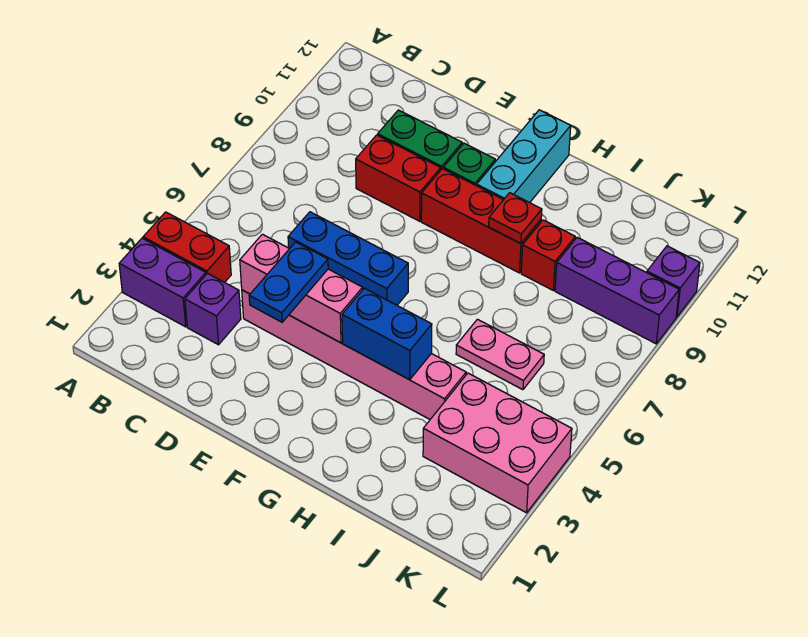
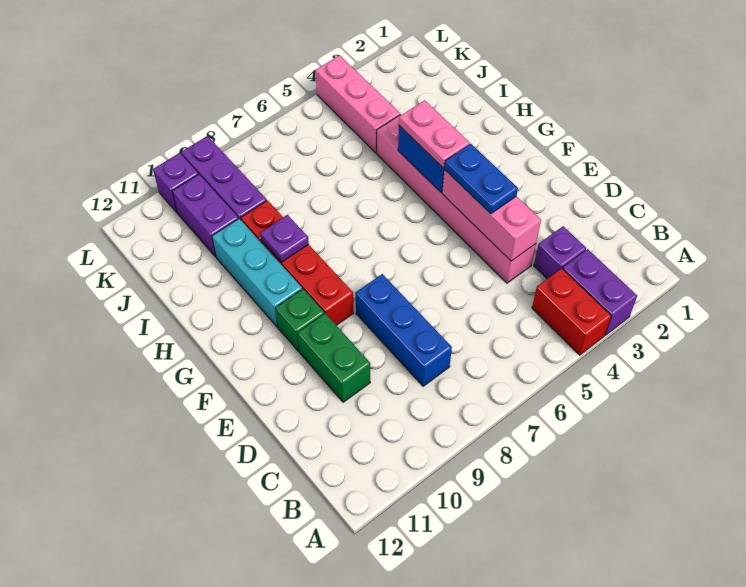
blue 1x3 brick [288,212,408,305] -> blue 1x3 brick moved to [355,274,452,386]
red 1x2 brick [356,135,441,221] -> none
blue 1x2 plate [249,242,328,322] -> blue 1x2 plate turned to [444,144,518,214]
cyan 1x3 brick [477,110,571,203] -> cyan 1x3 brick turned to [212,219,302,327]
red 1x1 plate [489,193,542,244] -> purple 1x1 plate [260,215,309,262]
pink 1x2 plate [456,319,544,390] -> pink 1x2 plate moved to [399,100,470,168]
pink 2x3 brick [423,373,572,513] -> pink 1x3 brick [315,55,400,153]
none -> purple 1x2 brick [172,174,239,257]

